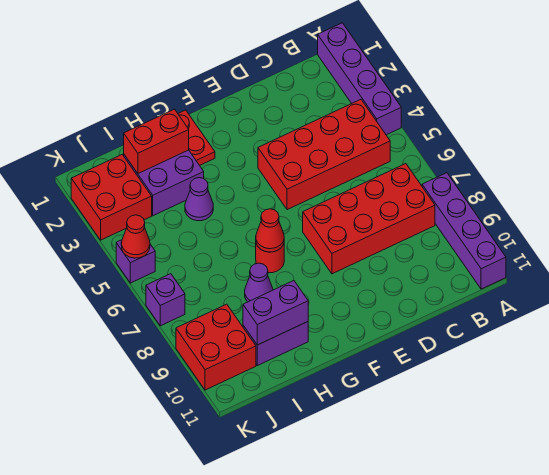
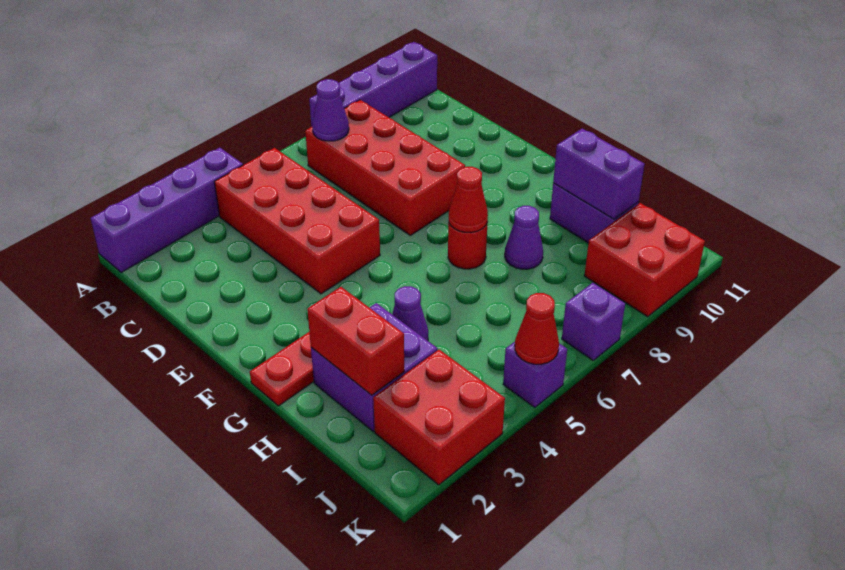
none -> purple 1x1 cone [312,79,349,141]

